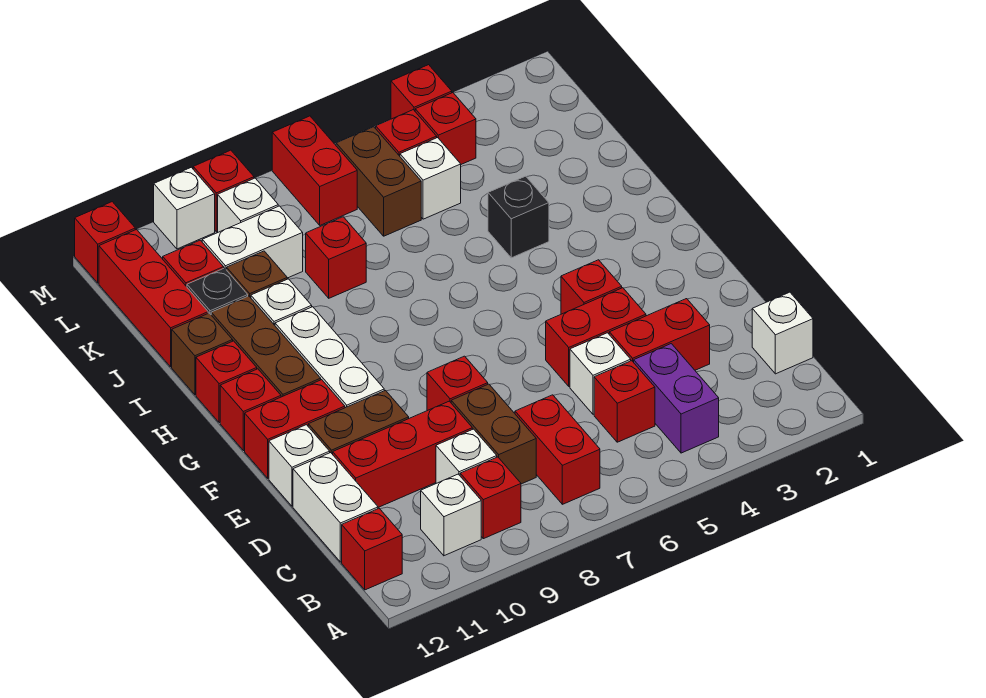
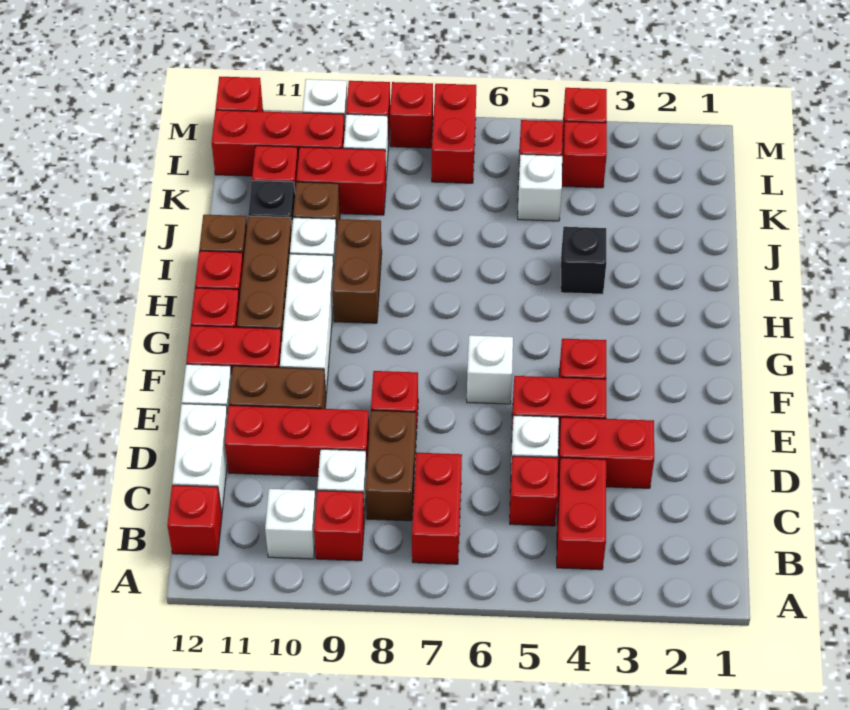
purple 1x2 brick [634,344,719,453] -> red 1x2 brick [557,458,606,570]
white 1x1 brick [752,292,813,374] -> white 1x1 brick moved to [467,335,513,404]
red 1x1 brick [306,217,366,298] -> red 1x1 brick moved to [390,82,433,148]
red 1x3 brick [99,229,208,367] -> red 1x3 brick turned to [212,110,345,176]
brown 1x2 brick [336,127,421,236] -> brown 1x2 brick moved to [333,219,382,323]
white 1x2 brick [202,206,303,278] -> red 1x2 brick [296,147,386,215]

